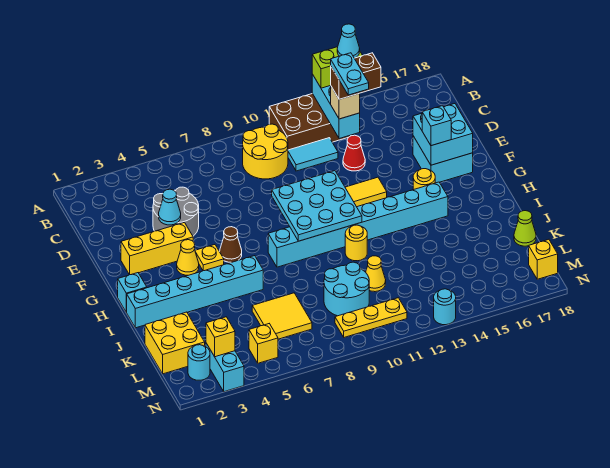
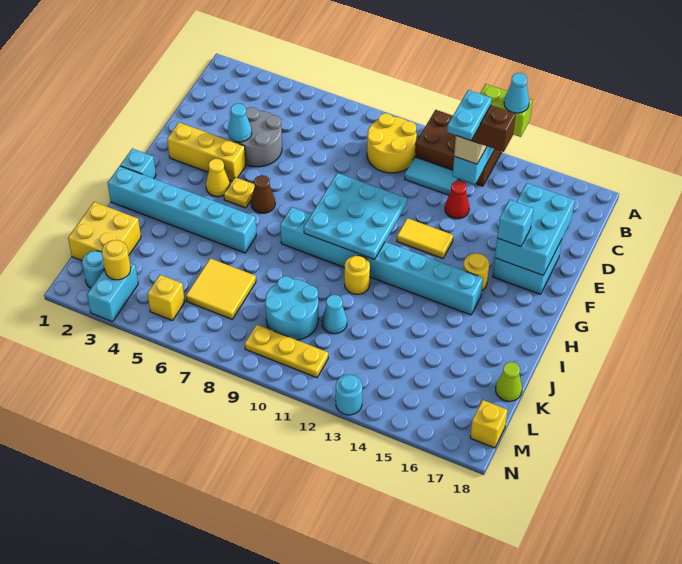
cyan 2x2 brick [413,104,473,165] -> cyan 2x3 brick [495,183,575,275]
yellow 1x1 cone [366,256,386,292] -> cyan 1x1 cone [322,295,347,334]
yellow 1x1 brick [206,317,235,357] -> yellow 1x1 round brick [102,240,131,280]

